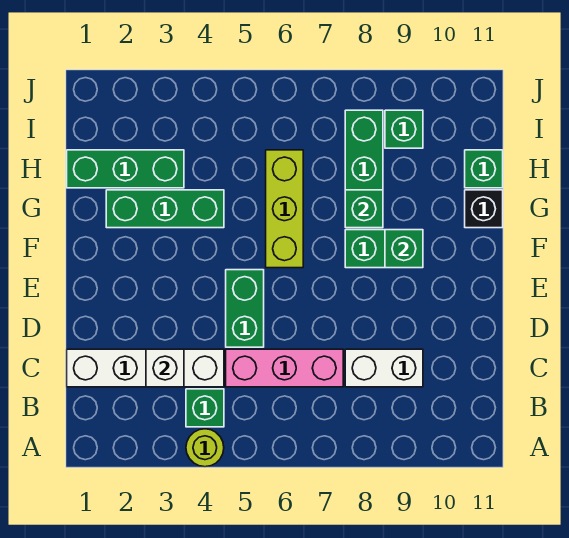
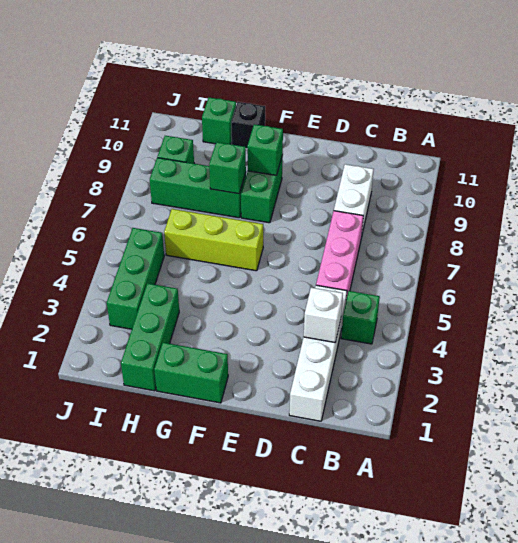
lime 1x1 round brick [186,429,224,467] -> none
green 1x2 brick [226,270,264,347] -> green 1x2 brick moved to [154,343,228,403]
green 1x3 brick [106,190,224,228] -> green 1x3 brick moved to [107,228,164,329]

